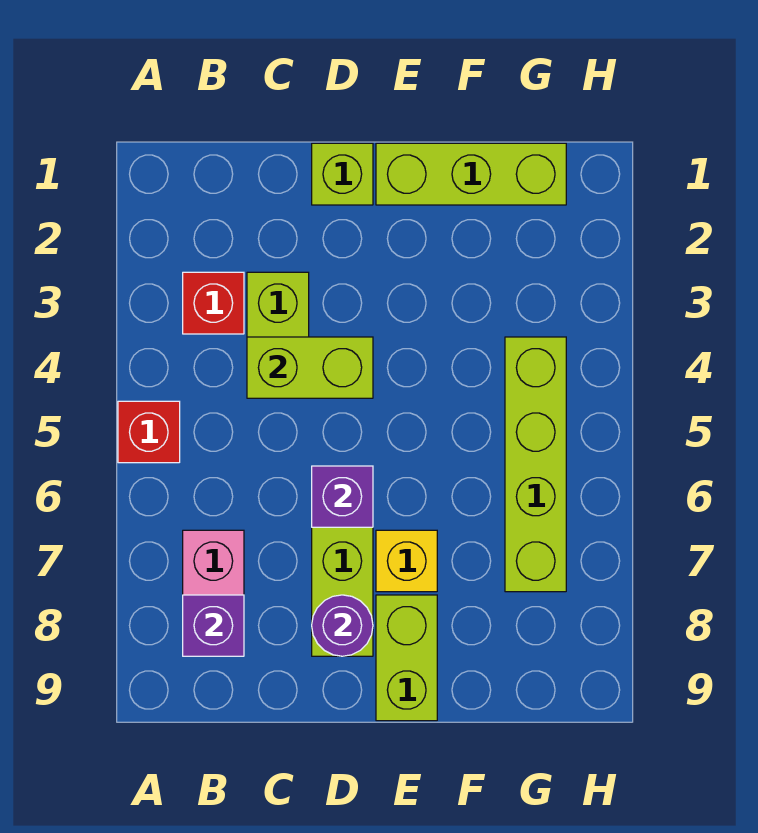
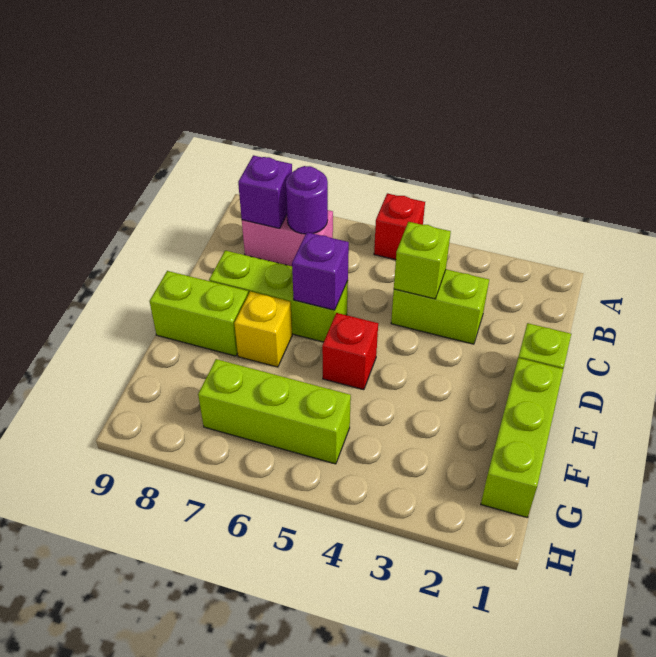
red 1x1 brick [183,272,244,334] -> red 1x1 brick moved to [322,313,378,390]
lime 1x2 brick [247,337,373,398] -> lime 1x1 brick [394,222,451,299]
purple 1x1 round brick [312,595,373,656] -> purple 1x1 round brick moved to [286,166,328,234]
lime 1x4 brick [505,337,566,592] -> lime 1x3 brick [198,359,351,464]

